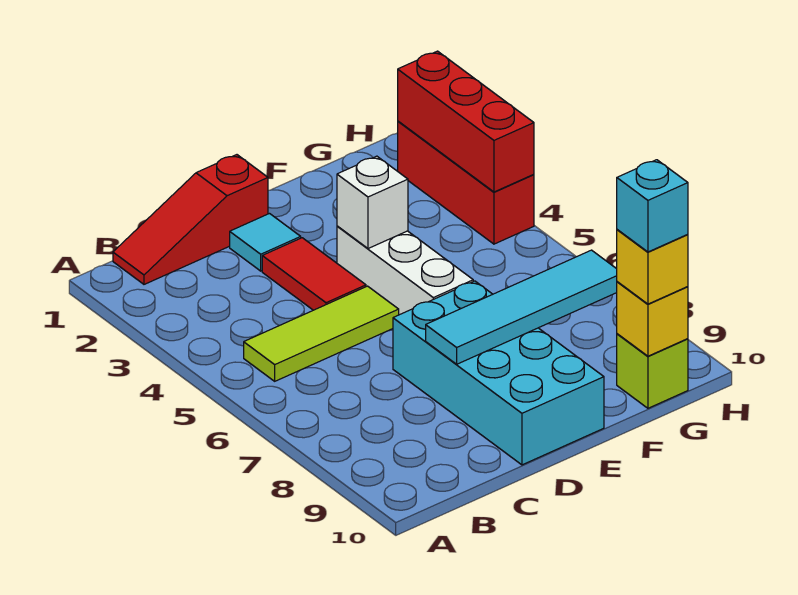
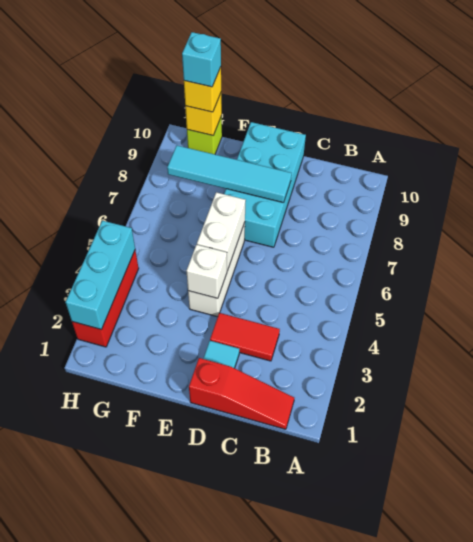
lime 1x3 tile [244,286,399,381] -> none
red 1x2 tile [262,238,366,310] -> red 1x2 tile turned to [210,313,280,361]
none -> white 1x2 brick [197,192,246,271]
red 1x3 brick [398,51,534,192] -> cyan 1x3 brick [66,221,135,330]

